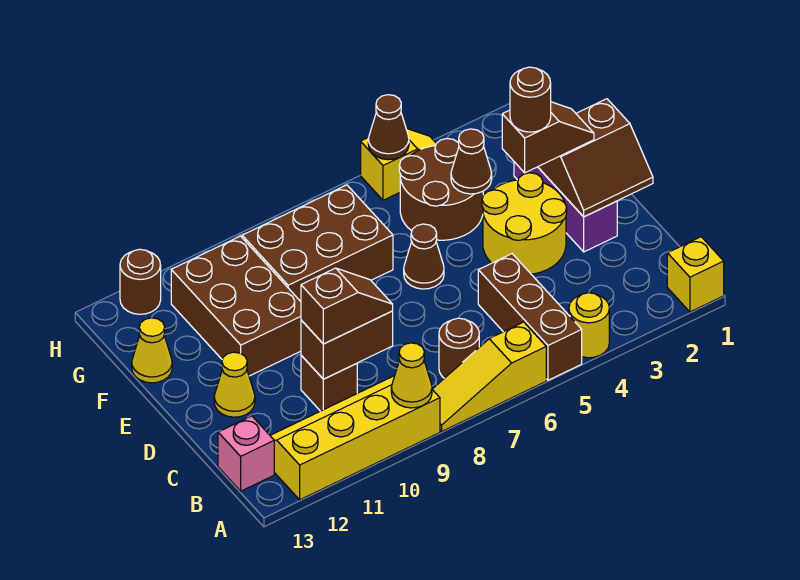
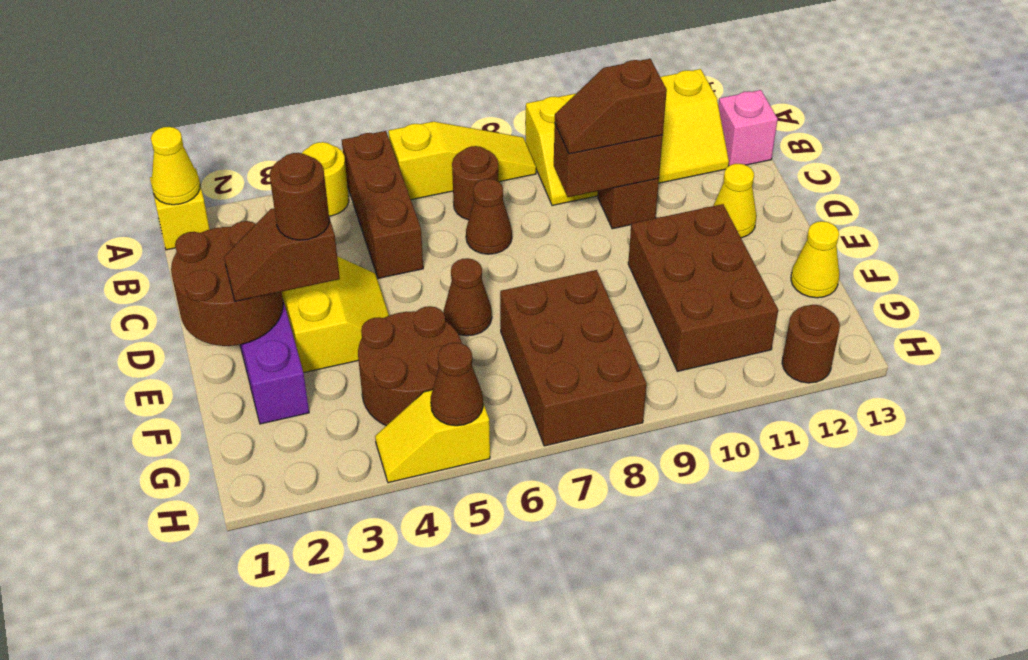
yellow 1x1 cone [391,343,432,408] -> yellow 1x1 cone moved to [151,127,200,205]
brown 2x2 slope [538,99,653,217] -> brown 2x2 round brick [171,221,283,346]
yellow 2x2 round brick [482,173,567,274] -> yellow 2x2 slope [282,256,389,373]
brown 1x1 cone [451,129,492,194] -> brown 1x1 cone moved to [466,179,512,254]
brown 2x3 brick [242,185,393,301] -> brown 2x3 brick turned to [500,270,647,446]

